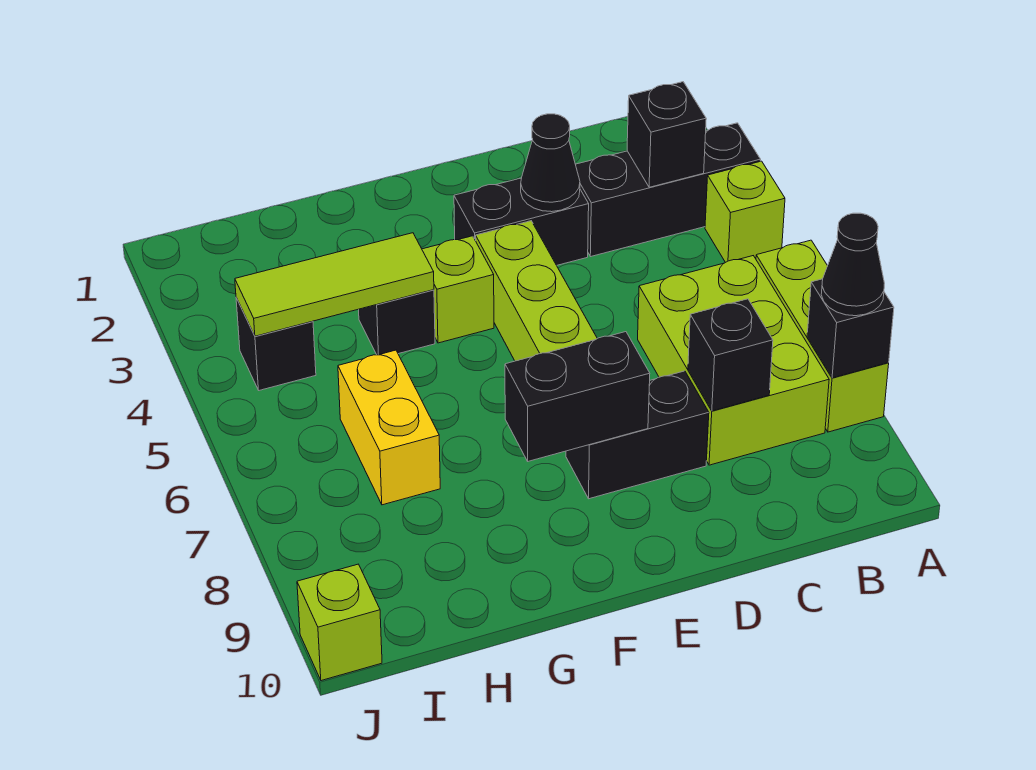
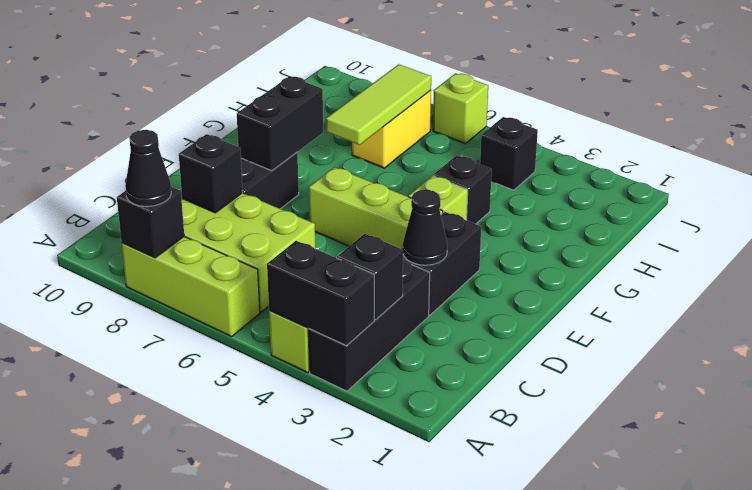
none -> black 1x2 brick [267,241,374,346]
lime 1x3 tile [235,233,434,336] -> lime 1x3 tile moved to [326,64,431,145]
yellow 1x2 brick [338,350,440,505] -> yellow 1x2 brick turned to [352,90,431,168]
lime 1x1 brick [297,564,382,681] -> lime 1x1 brick moved to [433,73,488,144]

